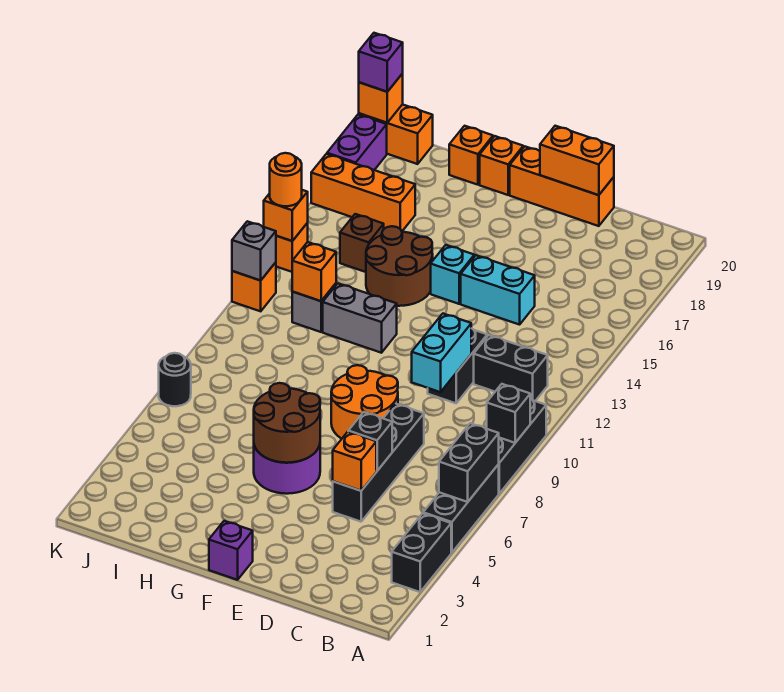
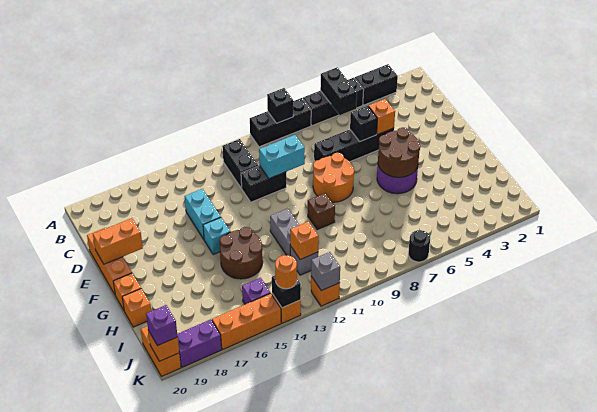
black 1x2 brick [439,423,499,502] -> black 1x2 brick turned to [320,67,357,115]
orange 1x2 brick [540,126,614,195] -> orange 1x2 brick turned to [93,218,143,264]
purple 1x1 brick [209,521,253,580] -> purple 1x1 brick moved to [242,278,271,304]
brown 1x1 brick [340,214,384,272] -> brown 1x1 brick moved to [308,193,335,230]
orange 1x3 brick [311,154,415,231] -> orange 1x3 brick turned to [212,294,281,349]
orange 1x1 brick [264,190,308,241] -> black 1x1 brick [272,276,301,308]

